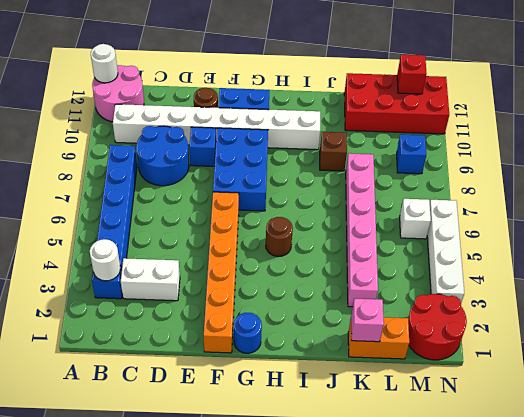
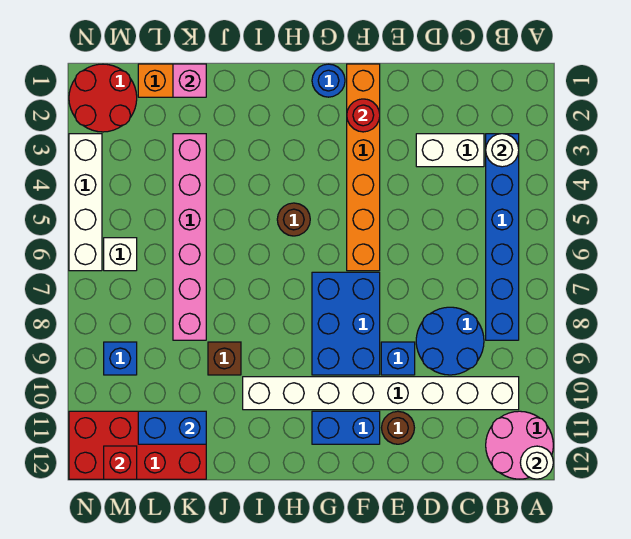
none -> red 1x1 round brick [347,99,380,132]
none -> blue 1x2 brick [138,411,206,444]

